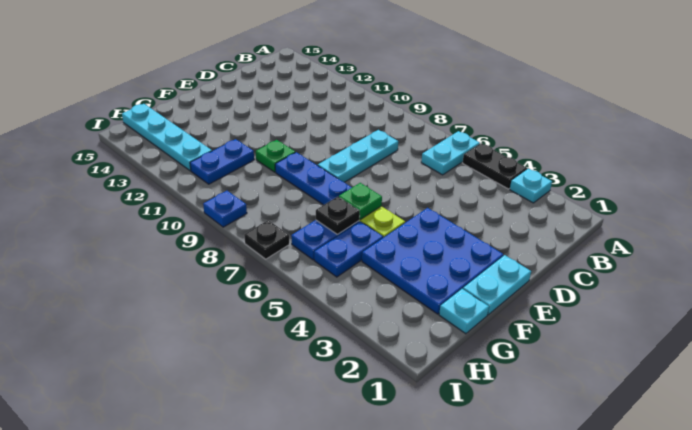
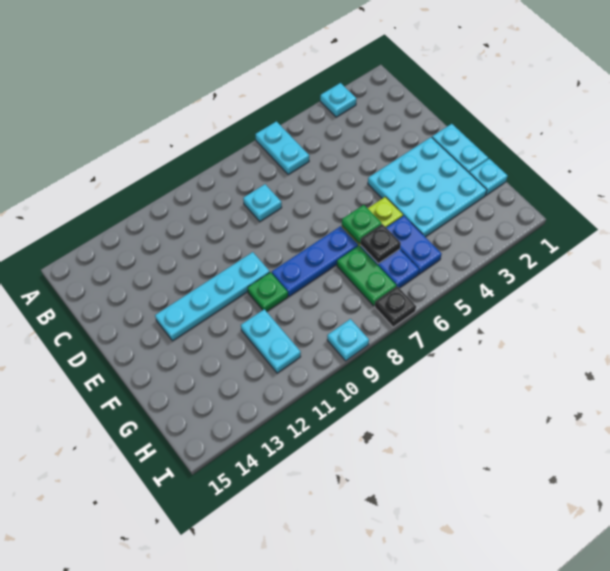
black 1x2 plate [463,143,527,189] -> none
cyan 1x3 plate [318,130,398,182] -> cyan 1x1 plate [243,184,282,221]
blue 3x3 plate [362,208,503,314] -> cyan 3x3 plate [368,137,487,237]
none -> green 1x2 plate [337,246,396,306]
blue 1x2 plate [190,139,254,184] -> cyan 1x2 plate [241,309,301,373]
cyan 1x4 plate [122,104,212,171] -> cyan 1x4 plate moved to [155,252,270,341]
blue 1x1 plate [203,191,247,227] -> cyan 1x1 plate [327,319,369,361]

